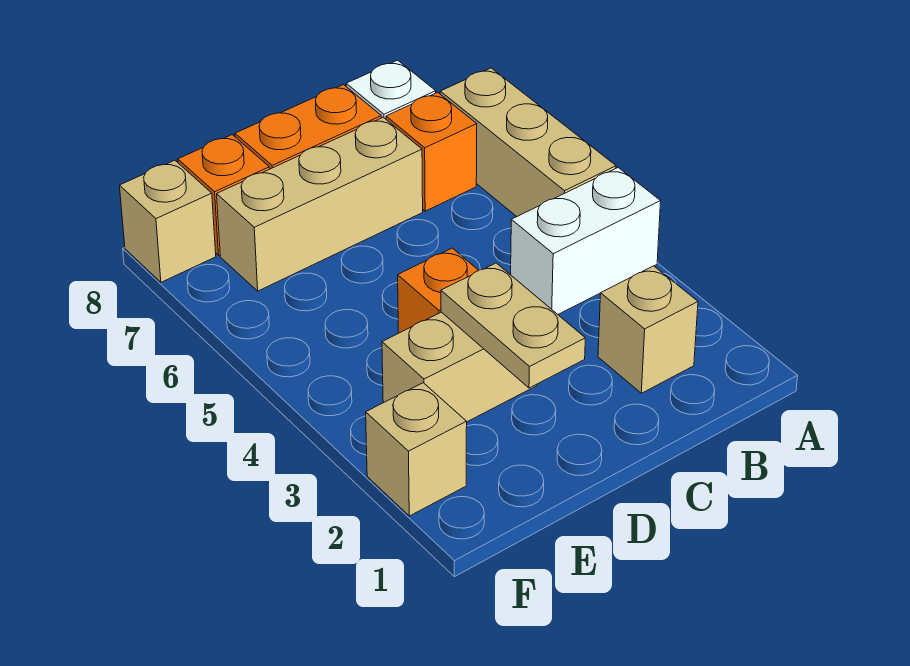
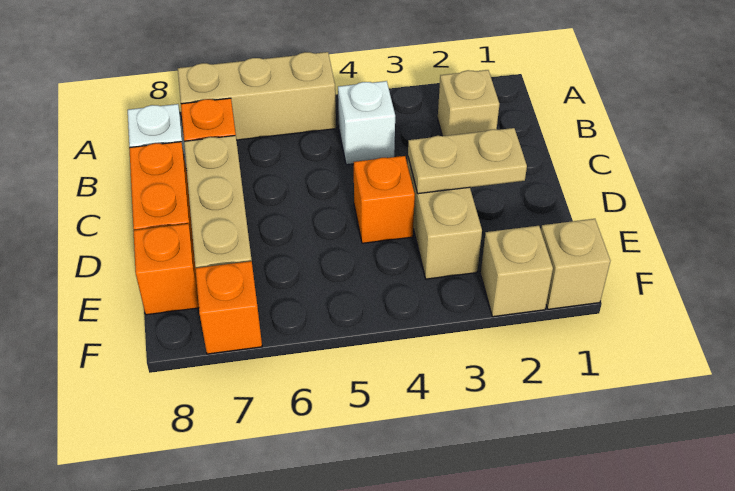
white 1x2 brick [511,168,661,314] -> white 1x1 brick [338,81,395,165]
none -> orange 1x1 brick [195,261,262,354]
tan 1x1 brick [120,160,216,282] -> tan 1x1 brick moved to [541,219,610,309]

